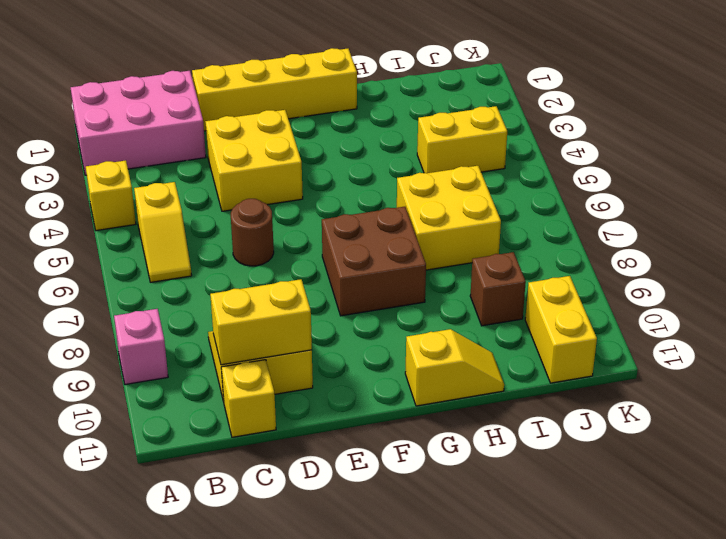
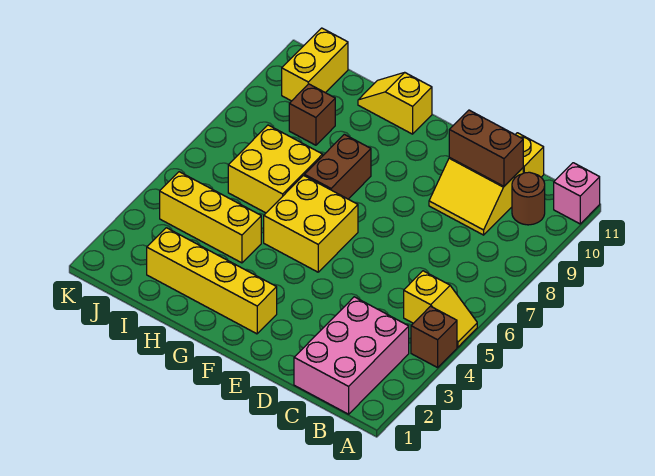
pink 2x3 brick [71,71,206,175] -> pink 2x3 brick turned to [294,297,409,414]
yellow 1x1 brick [86,160,136,231] -> brown 1x1 brick [411,306,457,368]
pink 1x1 brick [114,309,168,385] -> pink 1x1 brick moved to [554,163,600,224]
yellow 1x2 slope [134,182,192,282] -> yellow 1x2 slope turned to [404,271,477,347]
yellow 1x2 brick [210,279,312,365] -> brown 1x2 brick [449,110,523,186]
yellow 1x4 brick [192,48,357,131] -> yellow 1x4 brick moved to [147,228,277,334]
yellow 2x2 brick [205,110,303,211] -> yellow 2x2 brick moved to [264,176,358,272]
brown 1x1 round brick [231,199,274,266] -> brown 1x1 round brick moved to [512,172,545,225]
brown 2x2 brick [322,207,426,316] -> brown 1x2 brick [304,134,371,199]
yellow 1x2 brick [417,106,507,173] -> yellow 1x3 brick [160,172,261,263]

